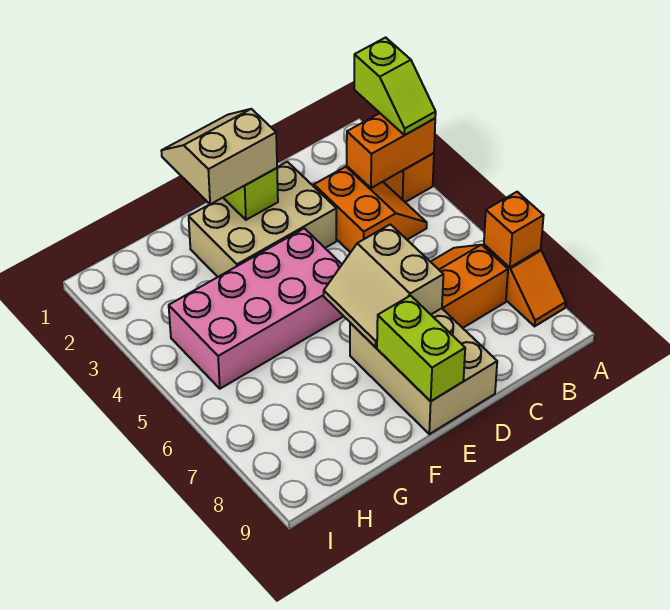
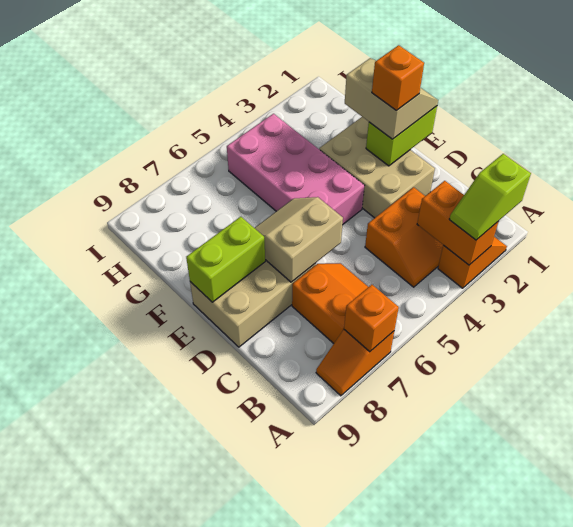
none -> orange 1x1 brick [372,45,424,111]

